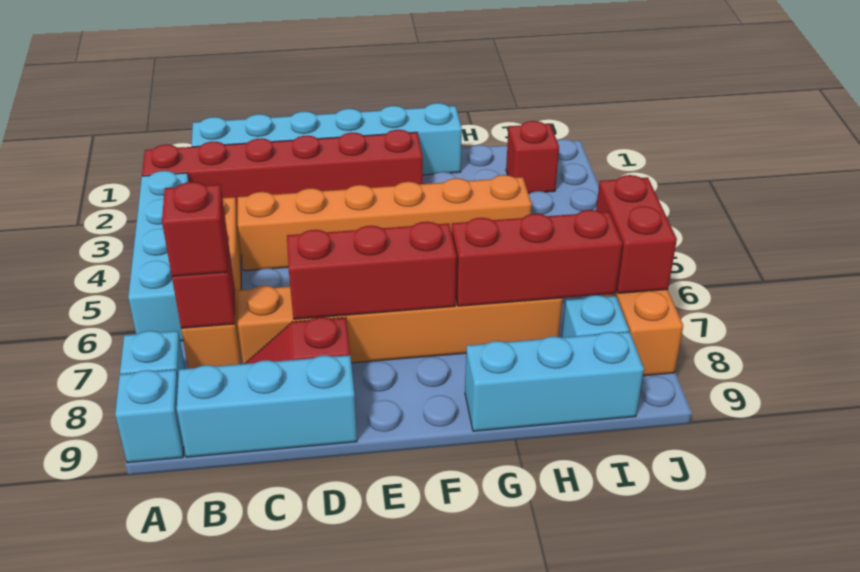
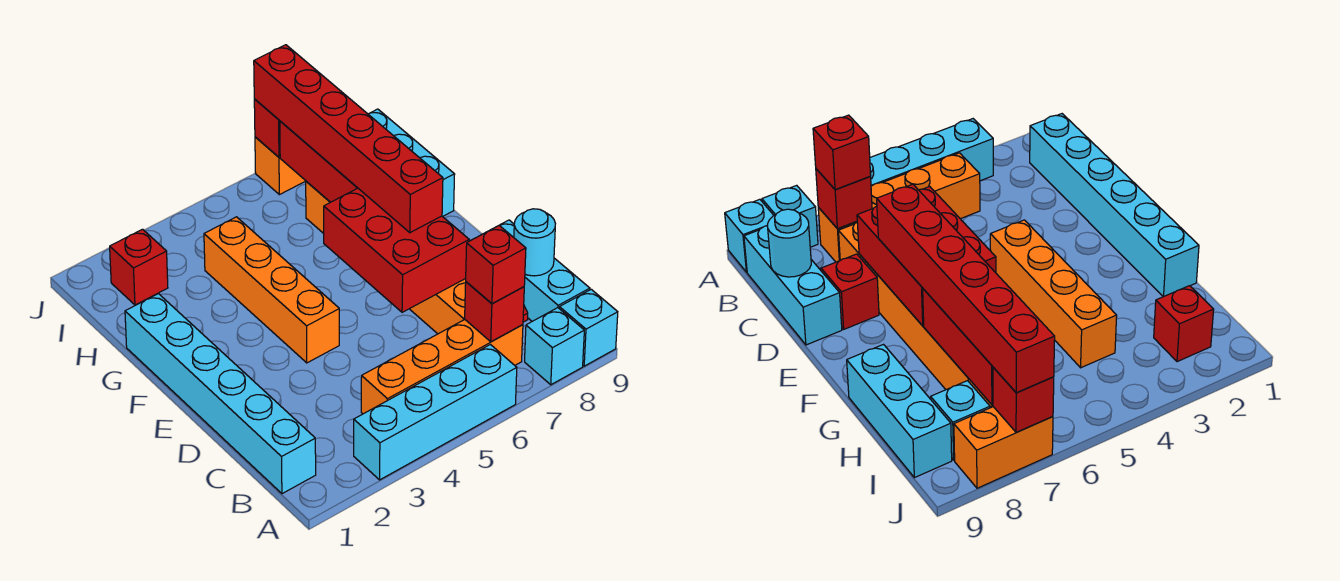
red 1x6 brick [142,130,423,214] -> red 1x6 brick moved to [254,45,443,233]
orange 1x6 brick [238,175,532,271] -> orange 1x4 brick [204,217,339,363]
none -> cyan 1x1 round brick [514,209,555,276]
red 1x3 brick [287,222,457,319] -> red 2x3 brick [324,188,469,312]
red 1x2 brick [596,175,677,293] -> red 1x1 brick [254,99,280,157]

